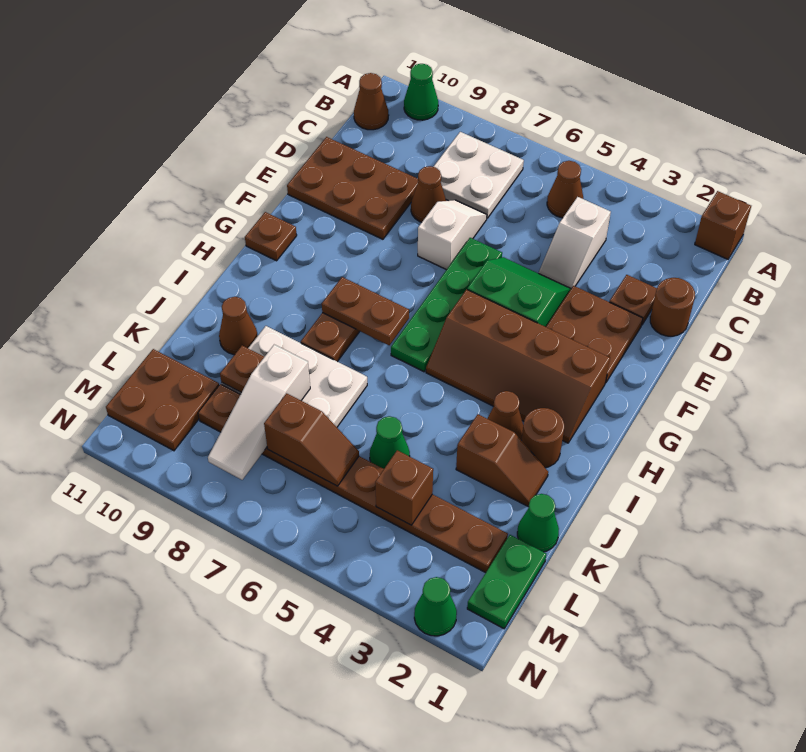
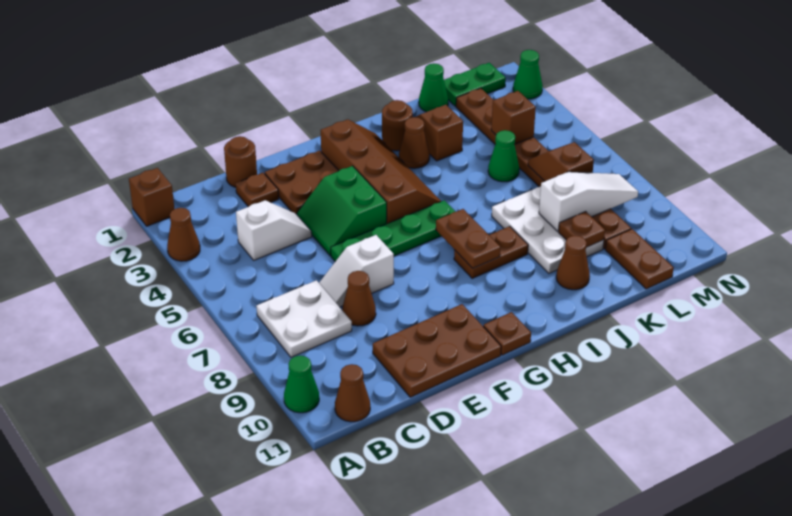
brown 1x1 cone [547,161,583,218] -> brown 1x1 cone moved to [167,208,200,261]
brown 2x3 plate [287,137,418,239] -> brown 2x3 plate turned to [373,304,501,397]
brown 2x2 plate [106,349,219,451] -> brown 1x2 plate [605,229,674,289]

